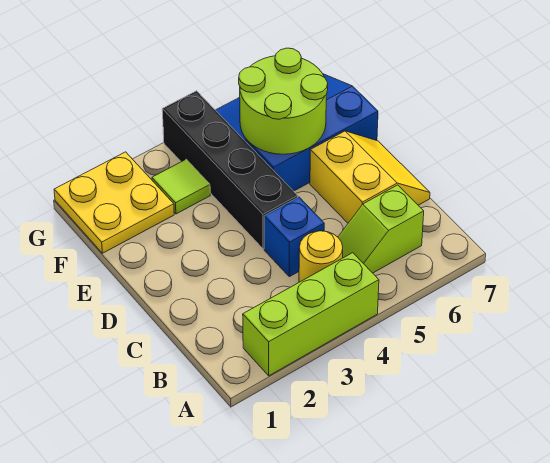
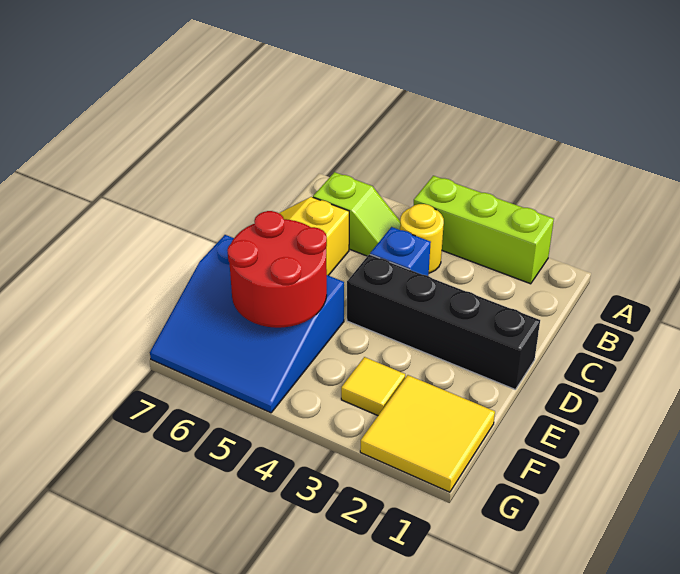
black 1x4 brick [162,91,298,249] -> black 1x4 brick turned to [347,254,540,390]
lime 2x2 round brick [239,48,328,154] -> red 2x2 round brick [227,211,327,328]
yellow 2x2 plate [54,152,174,253] -> yellow 2x2 tile [360,375,495,492]
lime 1x1 tile [152,159,210,214] -> yellow 1x1 tile [341,357,405,416]

